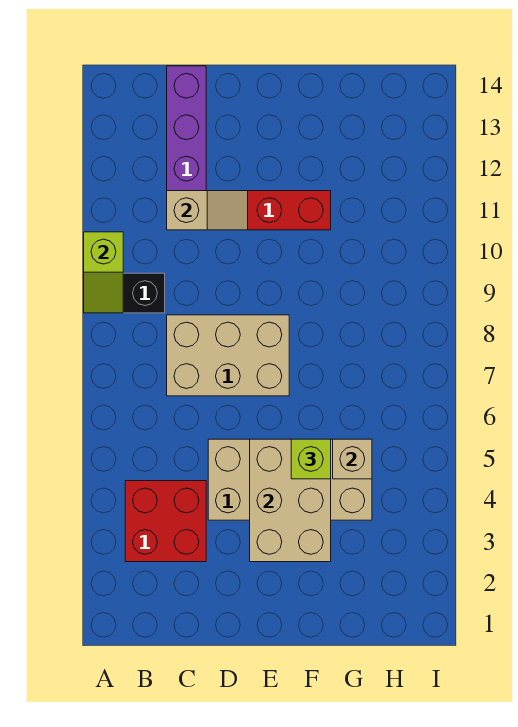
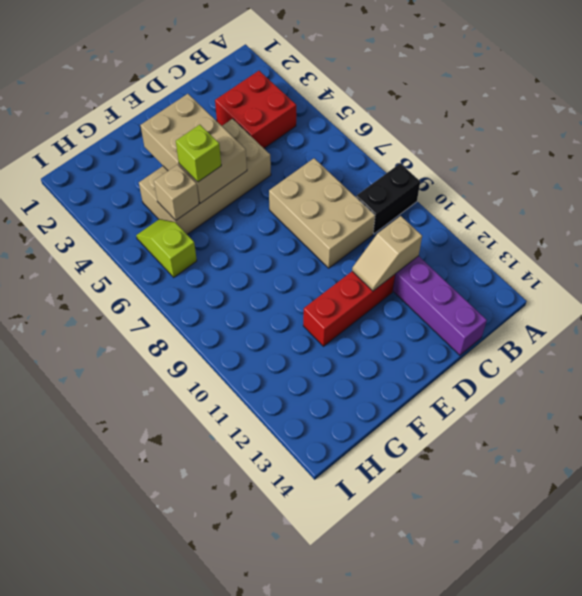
lime 1x2 slope [84,232,123,313] -> lime 1x2 slope moved to [136,219,197,277]
tan 2x3 brick [167,315,289,396] -> tan 2x3 brick turned to [269,158,375,268]

